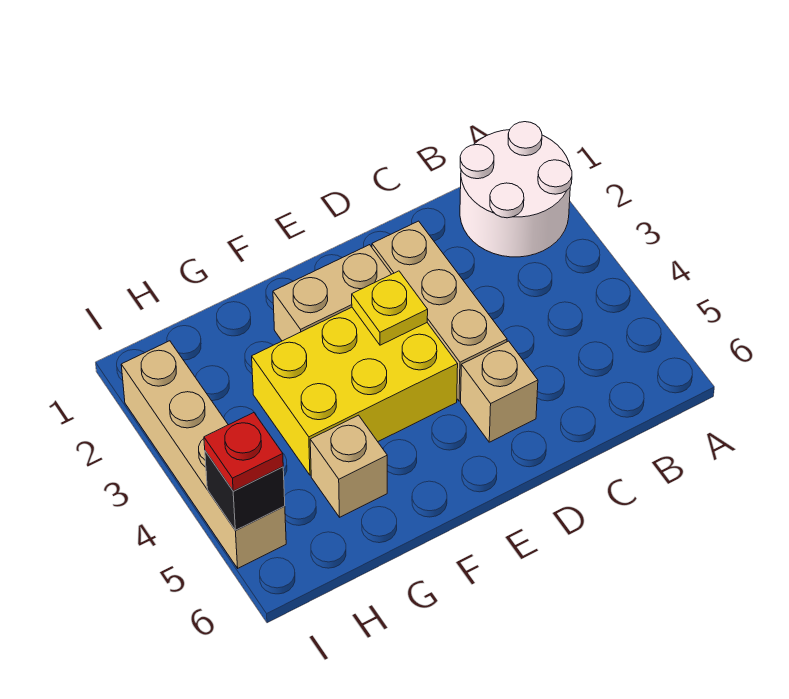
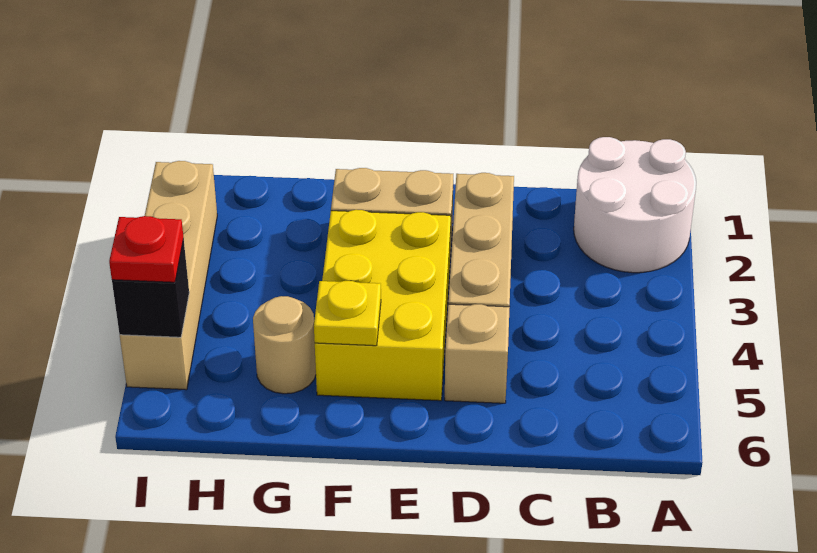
yellow 2x3 brick [252,307,458,475] -> yellow 2x3 brick turned to [315,210,451,401]
yellow 1x1 plate [352,271,428,345] -> yellow 1x1 plate moved to [314,281,381,346]
tan 1x1 brick [310,415,387,517] -> tan 1x1 round brick [253,296,316,394]

